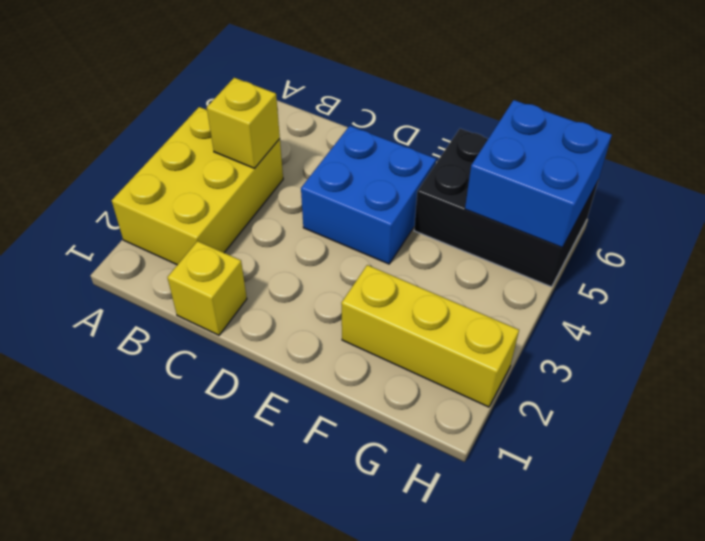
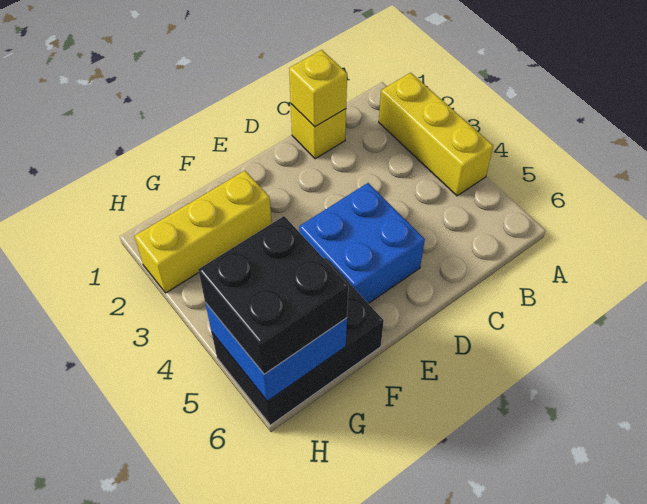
yellow 2x3 brick [112,107,283,265] -> yellow 1x3 brick [379,73,493,196]
yellow 1x1 brick [207,78,280,168] -> yellow 1x1 brick moved to [289,50,347,127]
none -> black 2x2 brick [198,216,348,374]

